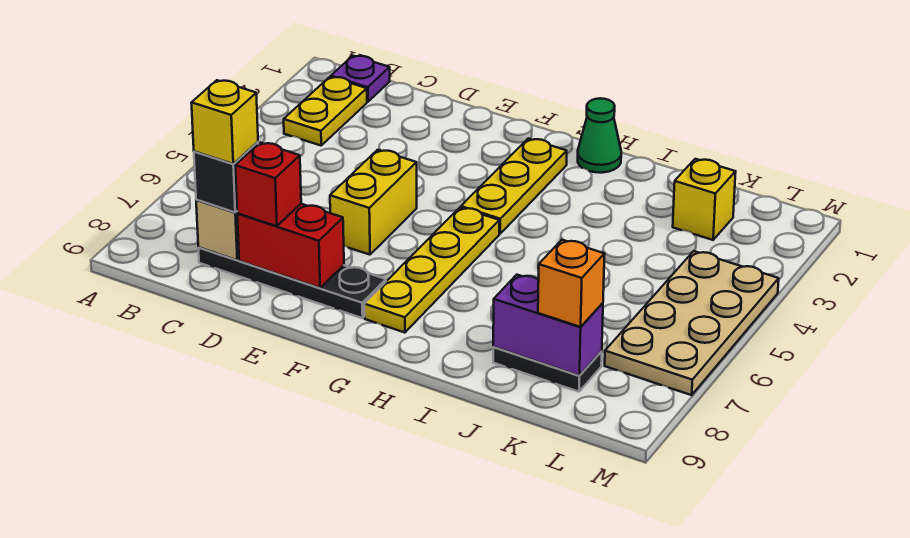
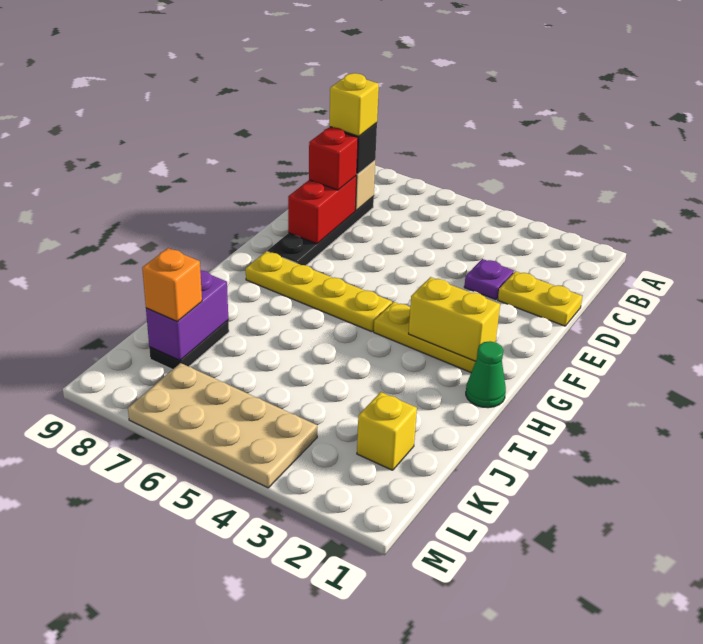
purple 1x1 plate [331,56,390,102] -> purple 1x1 plate moved to [464,259,514,300]
yellow 1x2 plate [284,77,367,145] -> yellow 1x2 plate moved to [498,271,582,326]
yellow 1x2 brick [330,150,417,255] -> yellow 1x2 brick moved to [409,277,500,362]

